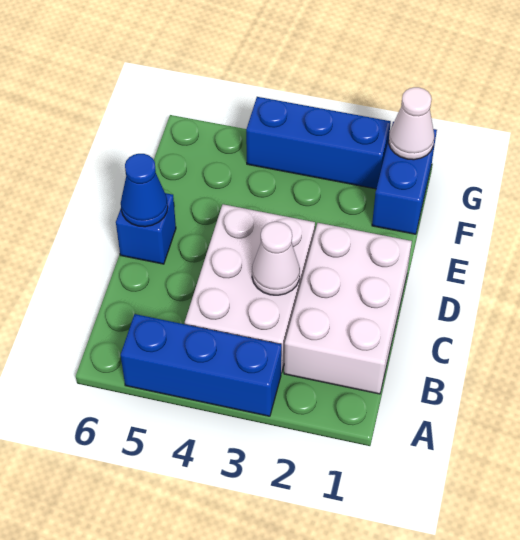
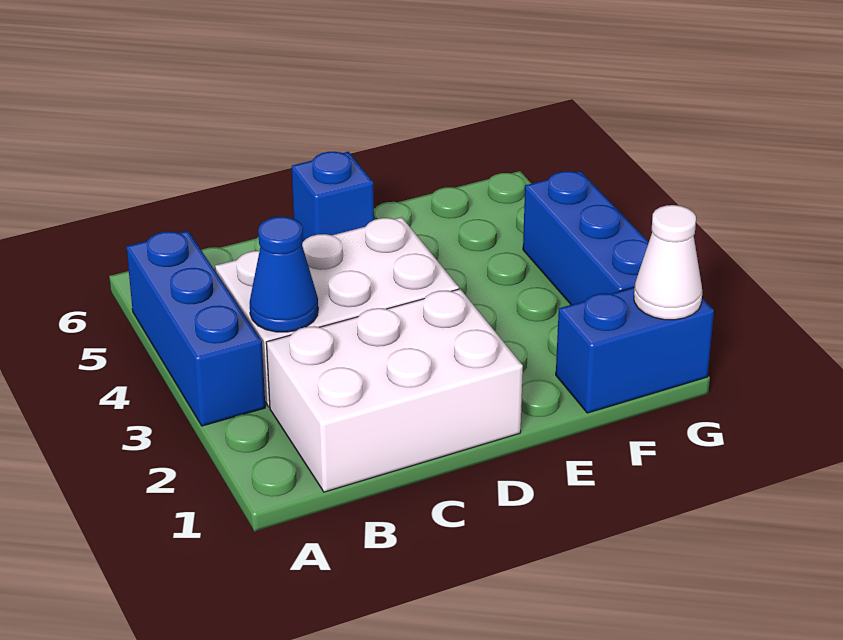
white 1x1 cone [252,222,300,295] -> none
blue 1x1 cone [121,154,168,227] -> blue 1x1 cone moved to [250,217,318,332]

